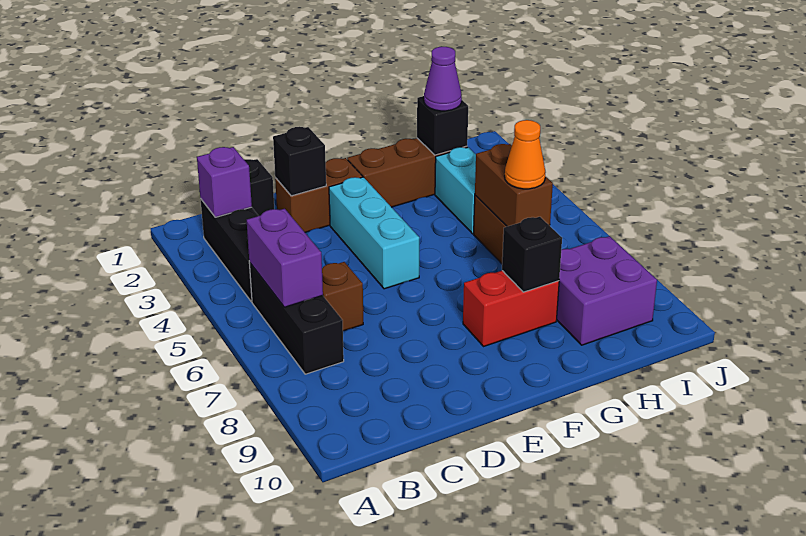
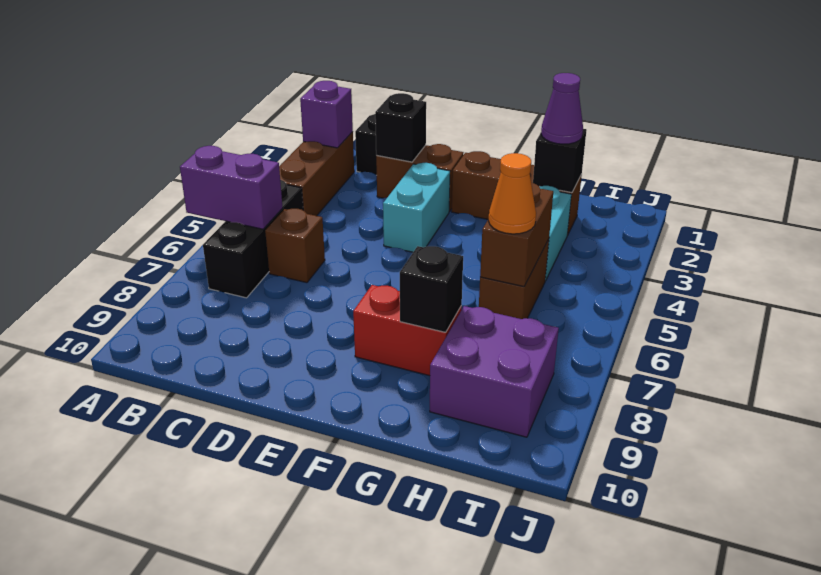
black 1x3 brick [200,199,258,302] -> brown 1x3 brick [279,132,354,216]
purple 1x2 brick [247,209,323,307] -> purple 1x2 brick turned to [180,146,283,229]
cyan 1x3 brick [329,177,419,289] -> cyan 1x2 brick [383,163,450,252]

